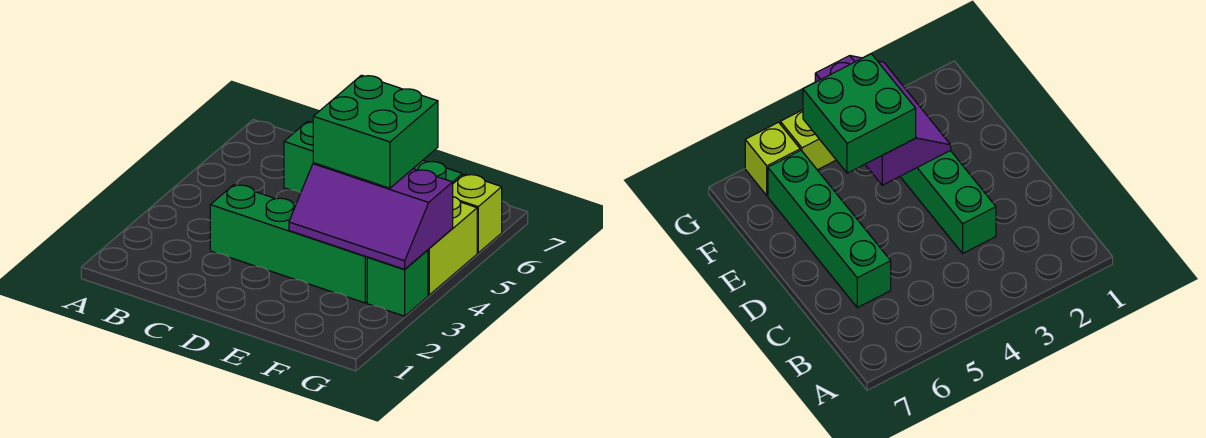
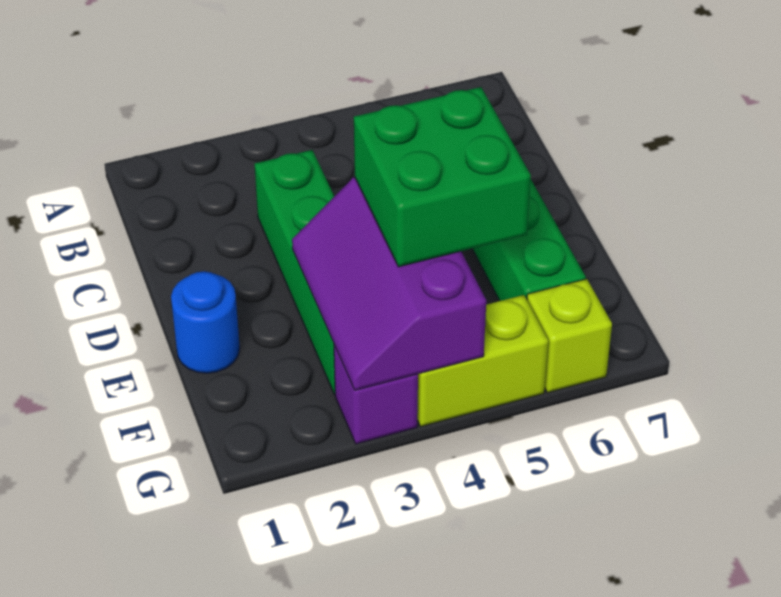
none -> blue 1x1 round brick [171,271,240,373]
green 1x1 brick [367,250,428,316] -> purple 1x1 brick [334,345,418,444]

